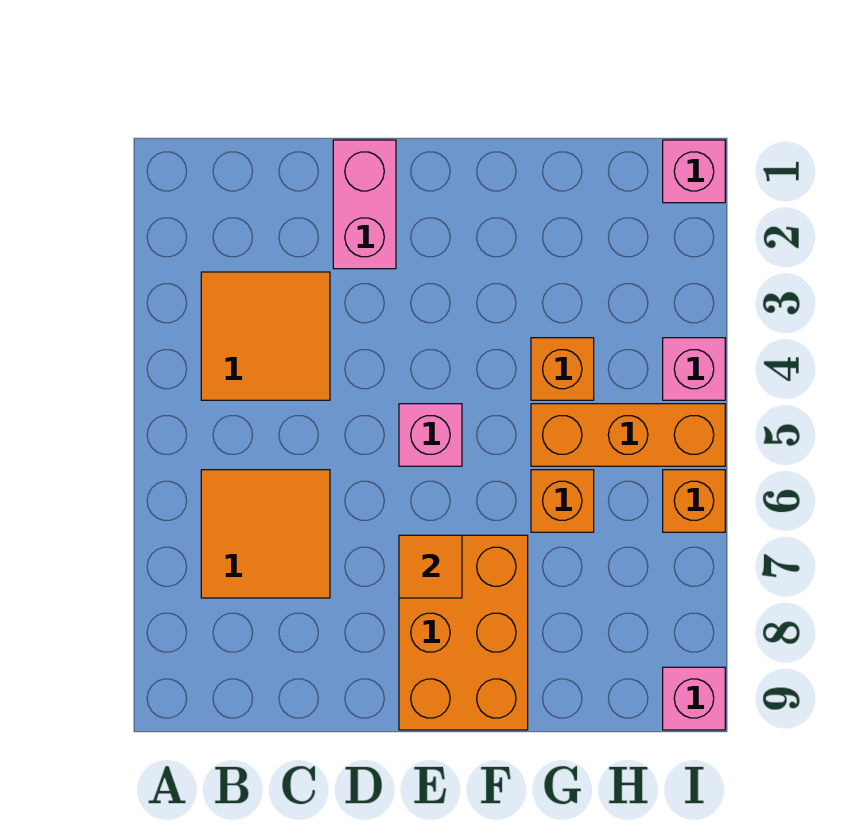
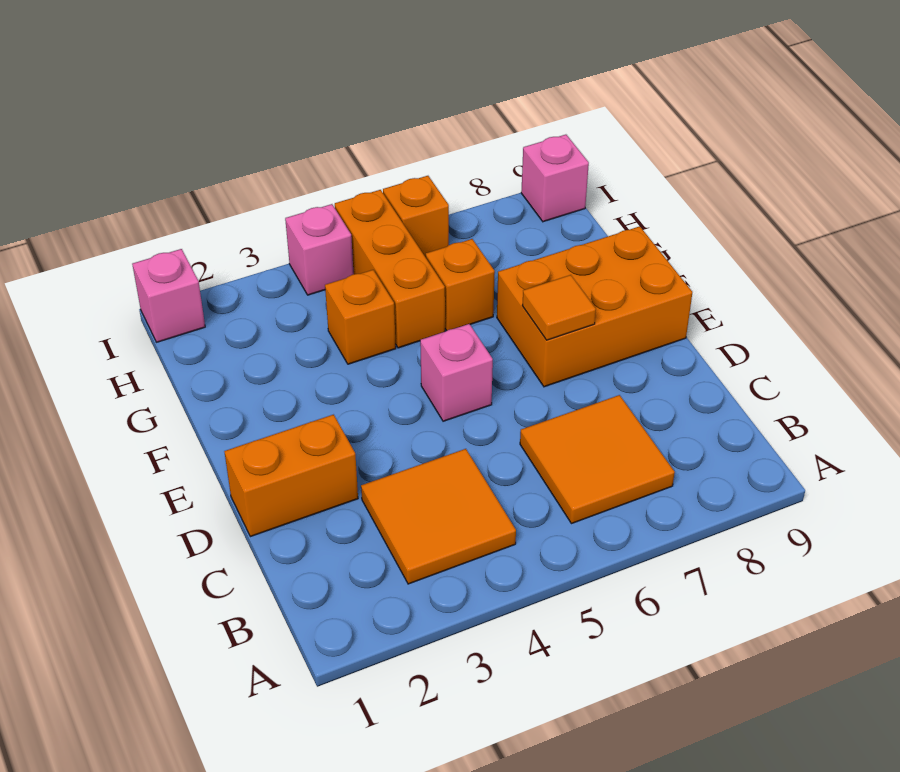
pink 1x2 brick [333,140,396,269] -> orange 1x2 brick [224,415,358,537]

